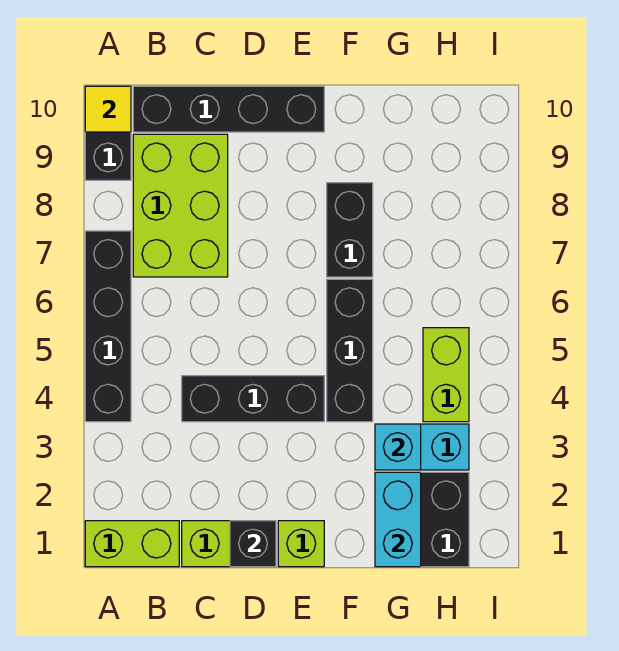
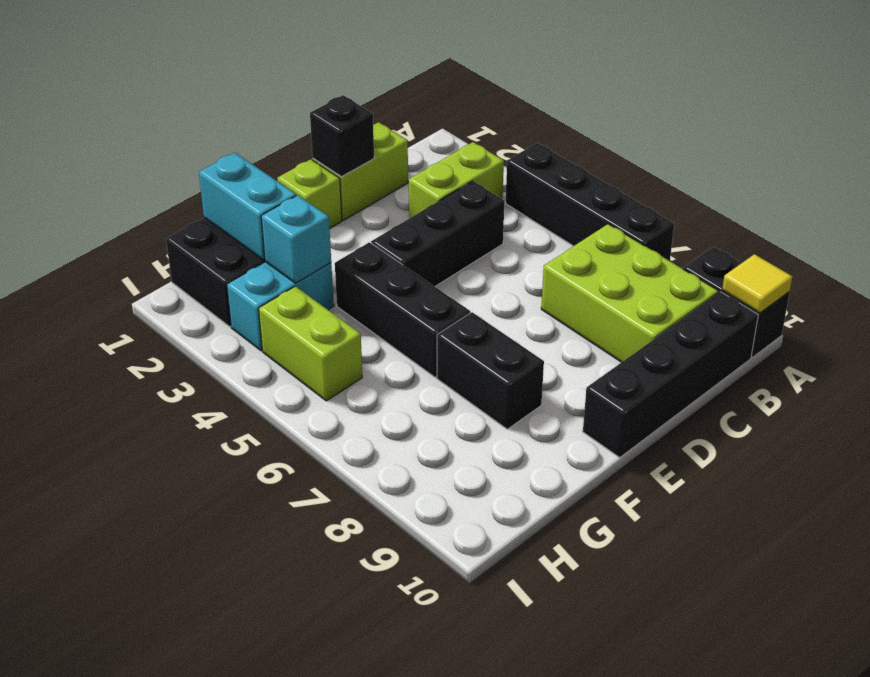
lime 1x2 brick [85,521,179,567] -> lime 1x2 brick moved to [409,142,504,218]

